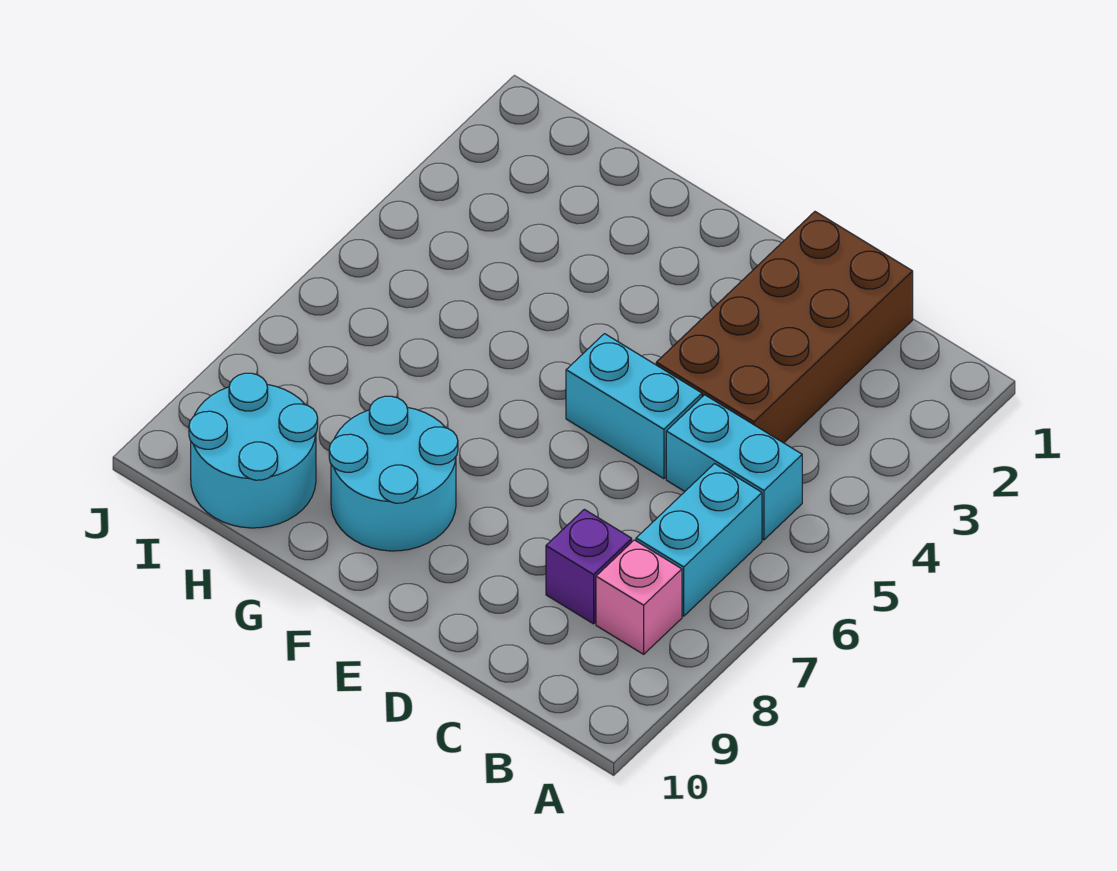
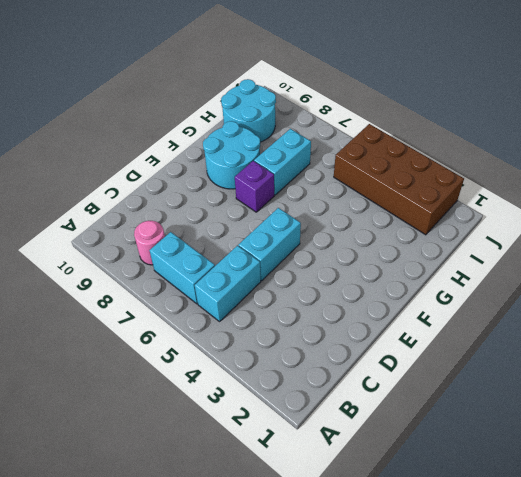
pink 1x1 brick [596,540,682,654] -> pink 1x1 round brick [134,221,165,265]
brown 2x4 brick [656,212,913,443] -> brown 2x4 brick moved to [334,124,464,235]
purple 1x1 brick [546,509,632,624] -> purple 1x1 brick moved to [235,161,274,212]
none -> cyan 1x2 brick [254,129,311,195]

